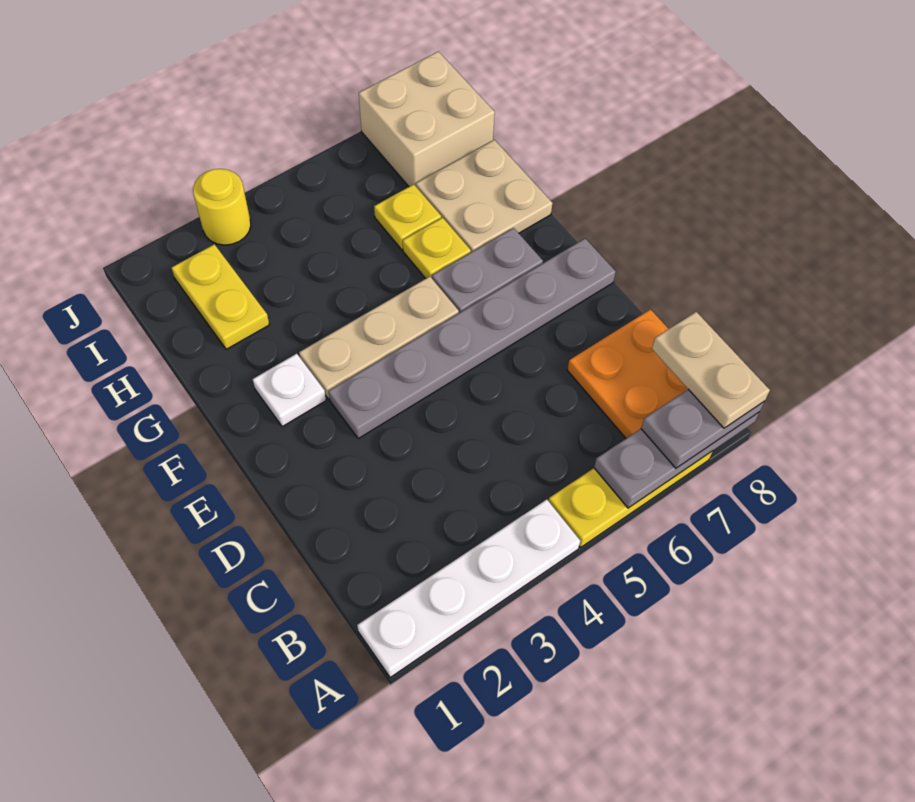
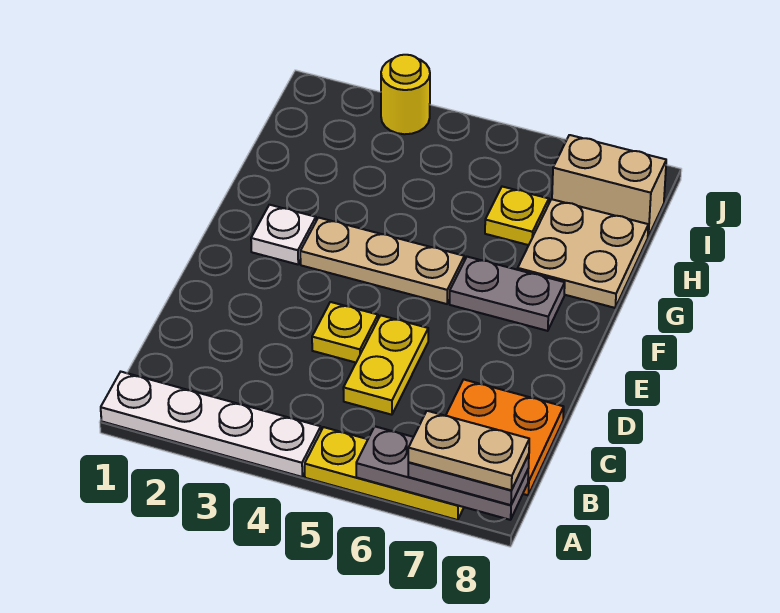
tan 1x2 plate [652,312,770,428] -> tan 1x2 plate turned to [408,411,529,490]
grey 1x6 plate [328,239,616,439] -> none
yellow 1x1 plate [403,218,471,278] -> yellow 1x1 plate moved to [312,302,378,363]
yellow 1x2 plate [171,244,269,349] -> yellow 1x2 plate moved to [343,315,428,415]
tan 2x2 brick [359,52,495,187] -> tan 1x2 brick [552,135,666,236]

